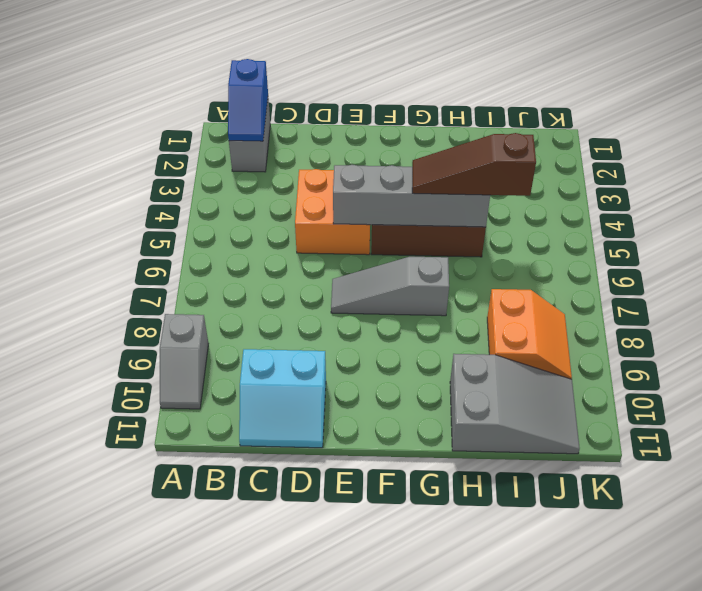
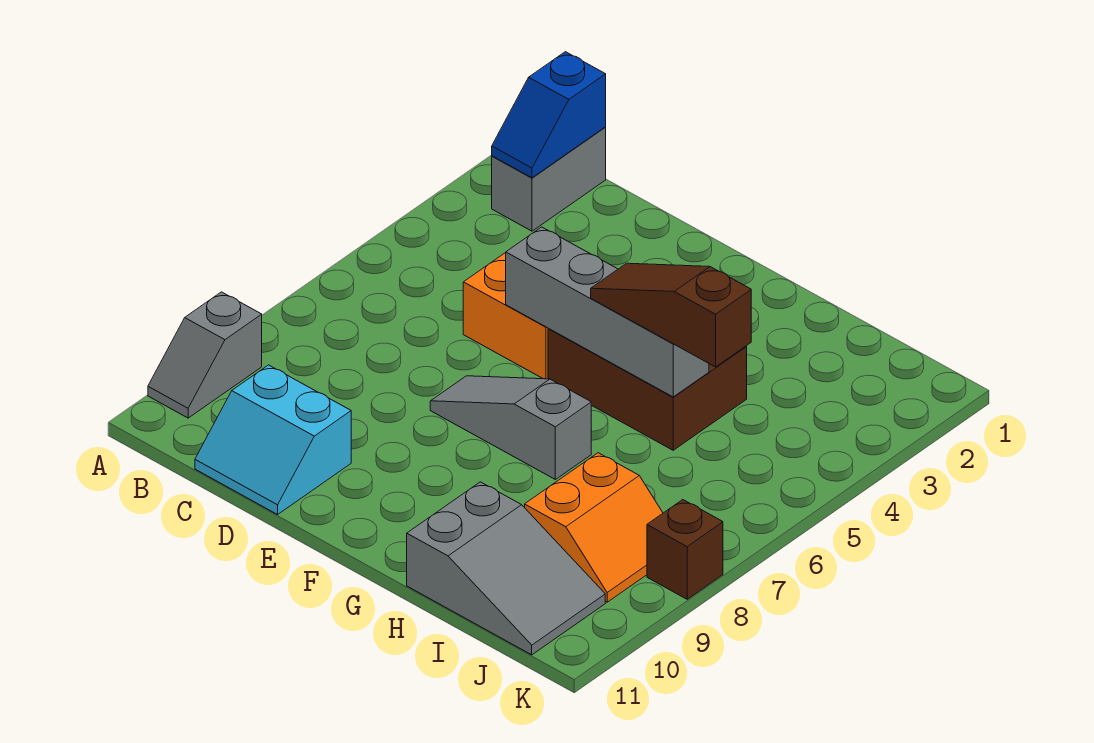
none -> brown 1x1 brick [647,500,723,599]

